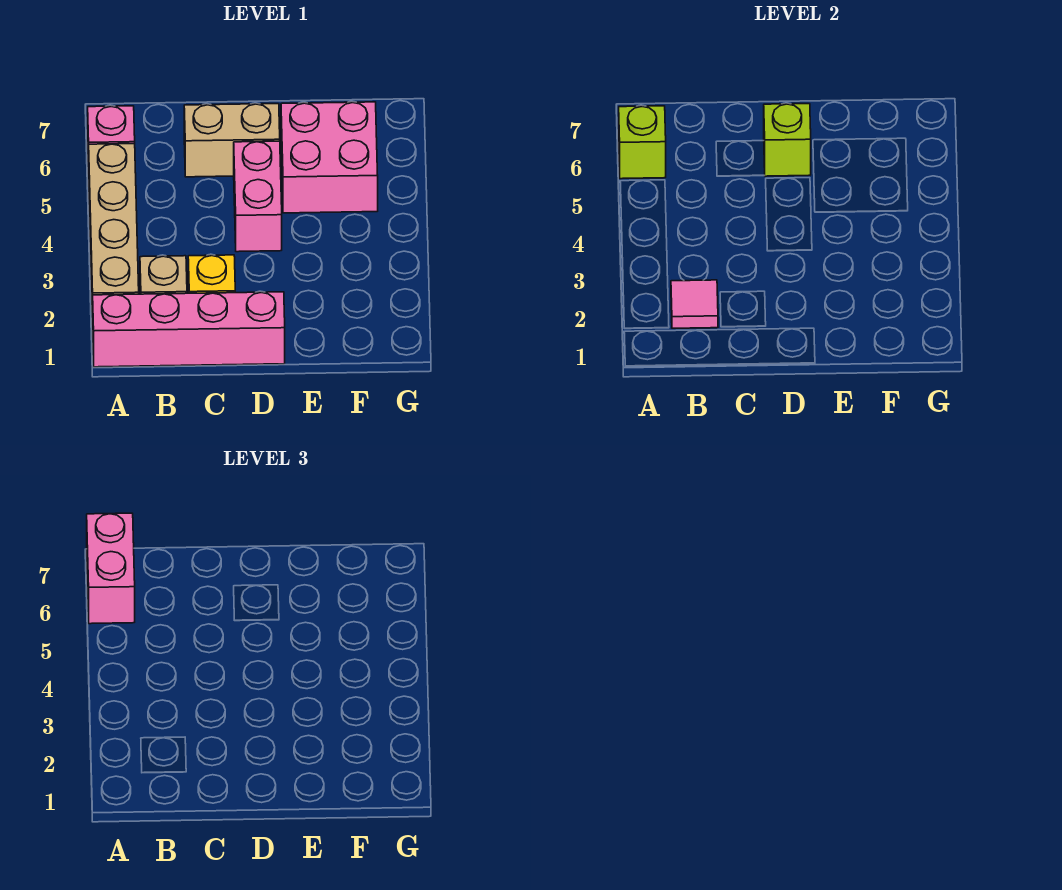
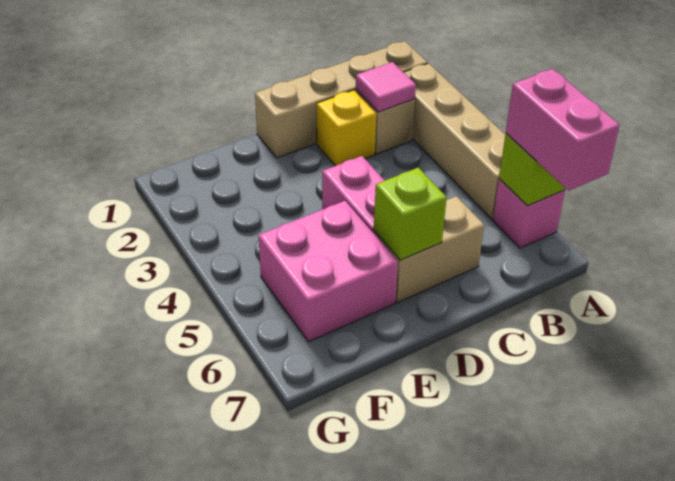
pink 1x4 brick [93,292,285,367] -> tan 1x4 brick [255,41,428,158]

